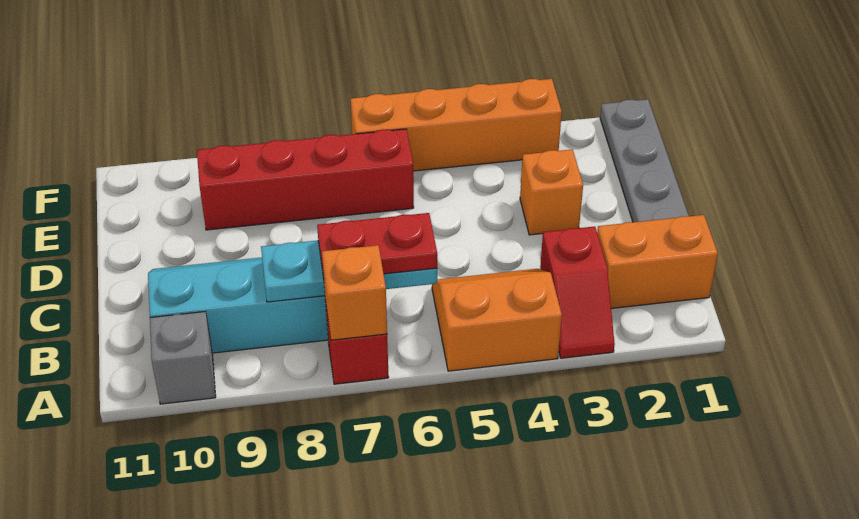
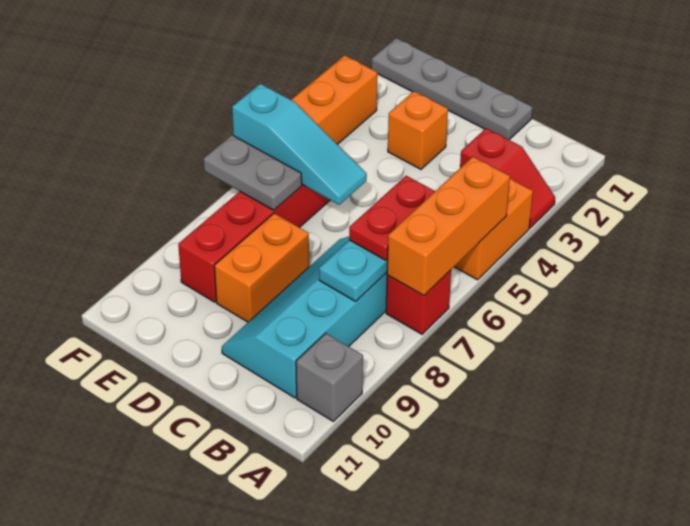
orange 1x1 brick [322,245,387,340] -> orange 1x3 brick [387,157,510,295]
orange 1x2 brick [597,215,718,309] -> orange 1x2 brick moved to [214,213,309,322]
none -> cyan 1x3 slope [232,84,367,205]
none -> grey 1x2 plate [204,135,302,210]

